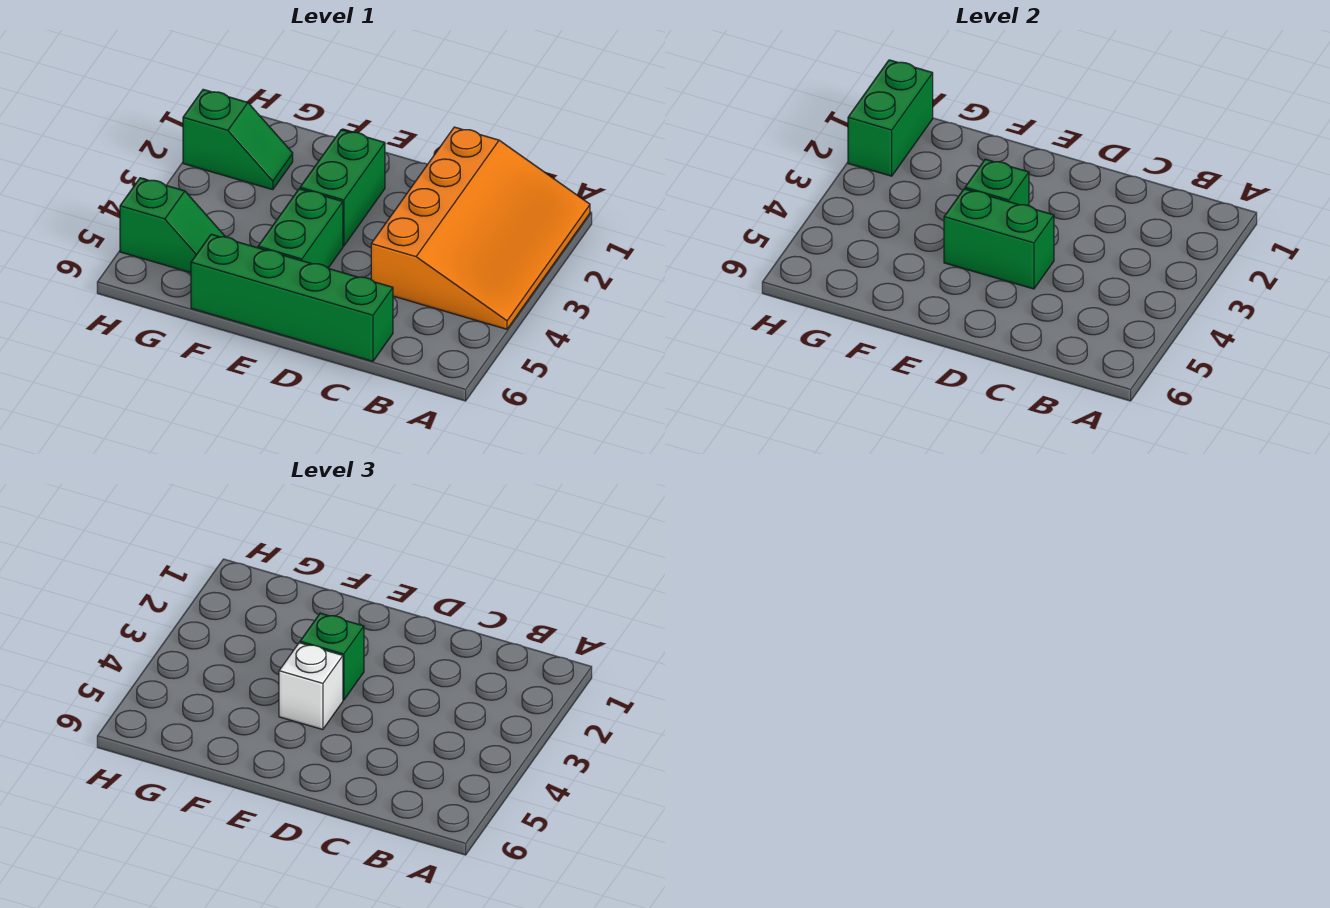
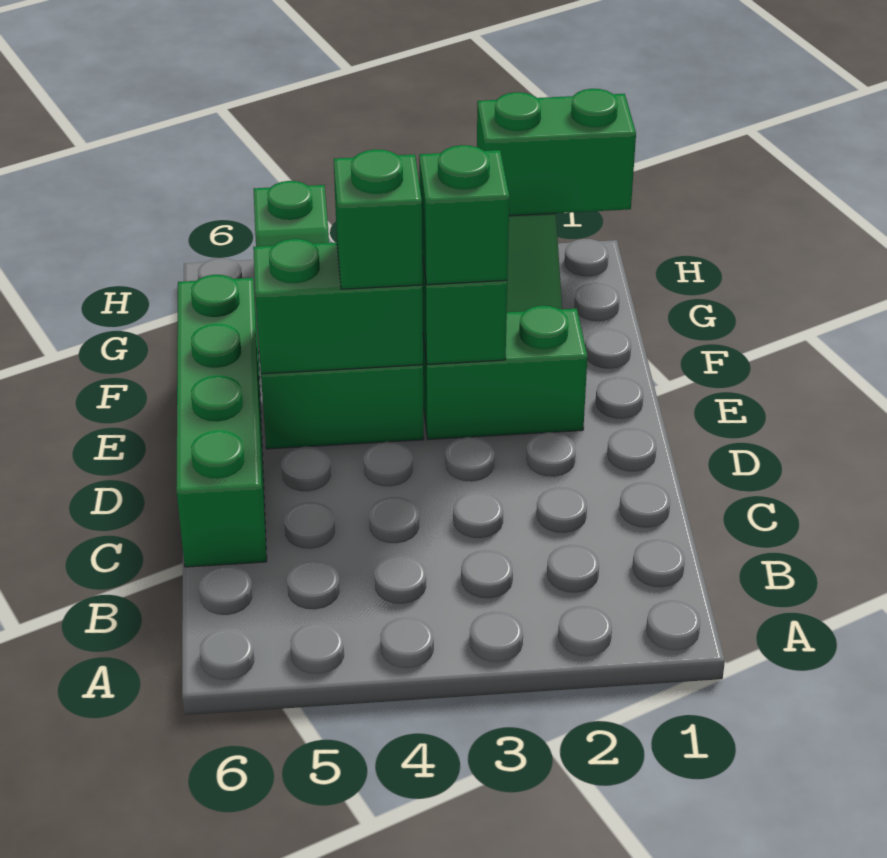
orange 3x4 slope [371,127,590,329] -> none
green 1x2 brick [944,189,1054,289] -> green 1x2 brick turned to [253,239,423,374]
white 1x1 brick [279,643,343,730] -> green 1x1 brick [334,149,422,289]

